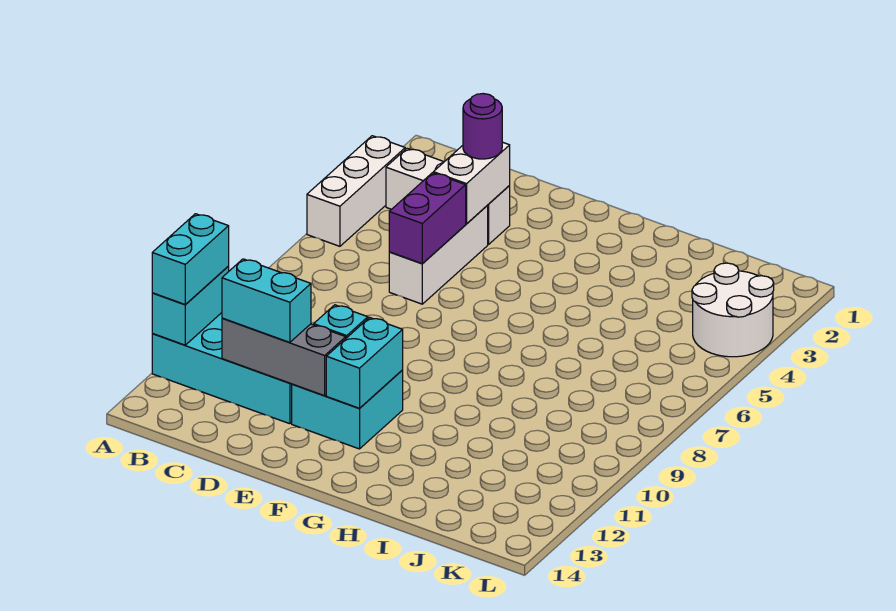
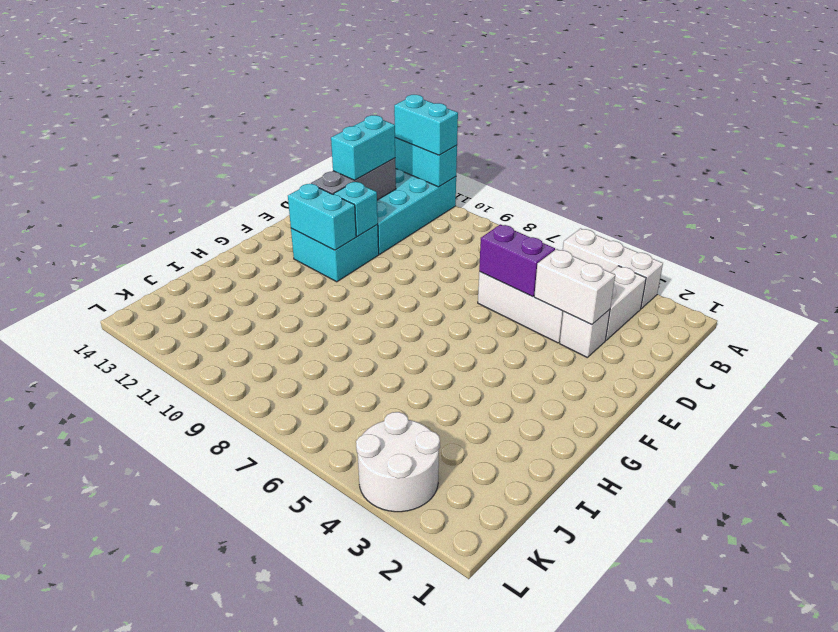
purple 1x1 round brick [463,94,502,159] -> none

